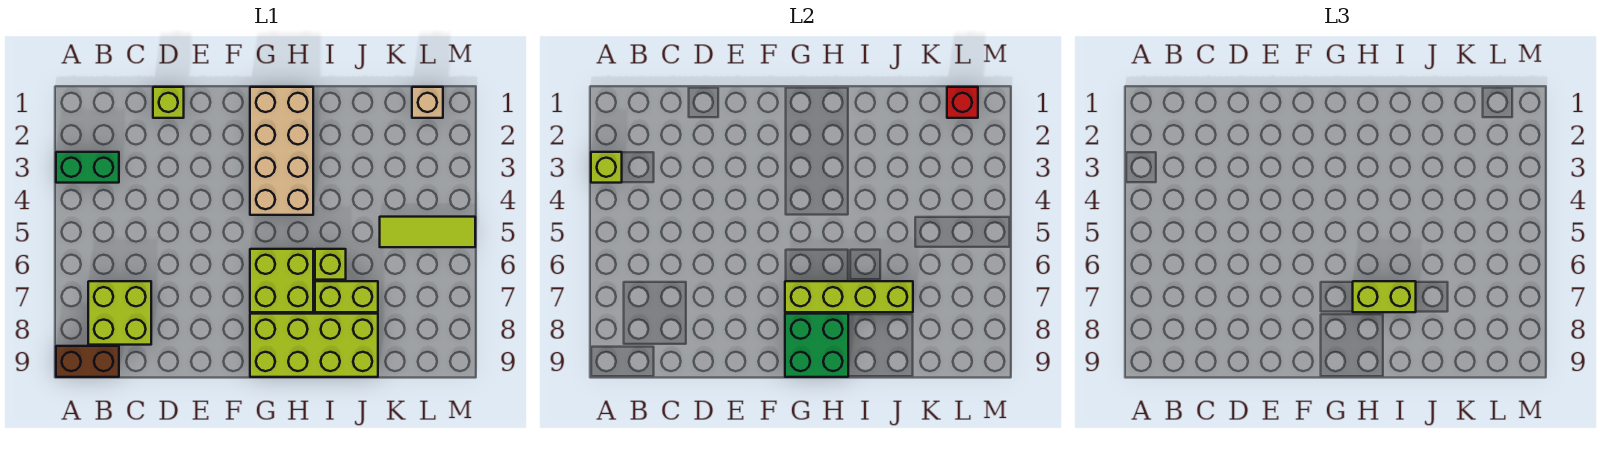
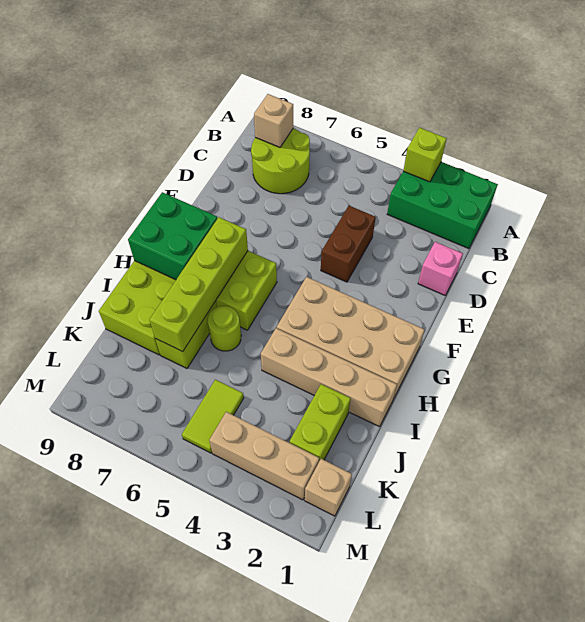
green 1x2 brick [56,152,119,183] -> green 2x3 brick [387,162,498,249]
brown 1x2 brick [56,346,119,377] -> brown 1x2 brick moved to [321,206,376,282]
lime 2x2 brick [88,281,151,345] -> lime 2x2 round brick [251,128,310,194]
none -> tan 1x1 brick [254,94,293,147]
lime 1x1 brick [153,87,184,118] -> pink 1x1 brick [418,242,463,295]
lime 1x2 brick [1353,281,1416,312] -> lime 1x2 brick moved to [290,384,351,461]
none -> tan 1x4 brick [261,328,397,427]
lime 1x1 brick [315,249,346,280] -> lime 1x1 round brick [208,306,241,351]
lime 1x3 tile [380,217,475,247] -> lime 1x2 tile [182,380,244,453]
red 1x1 brick [947,87,978,118] -> none
none -> tan 1x3 brick [209,412,319,500]

